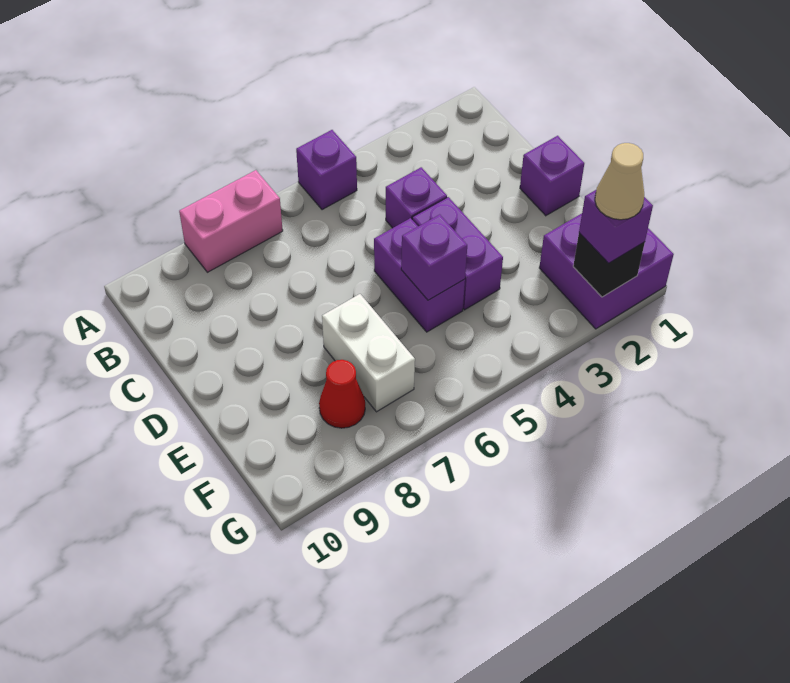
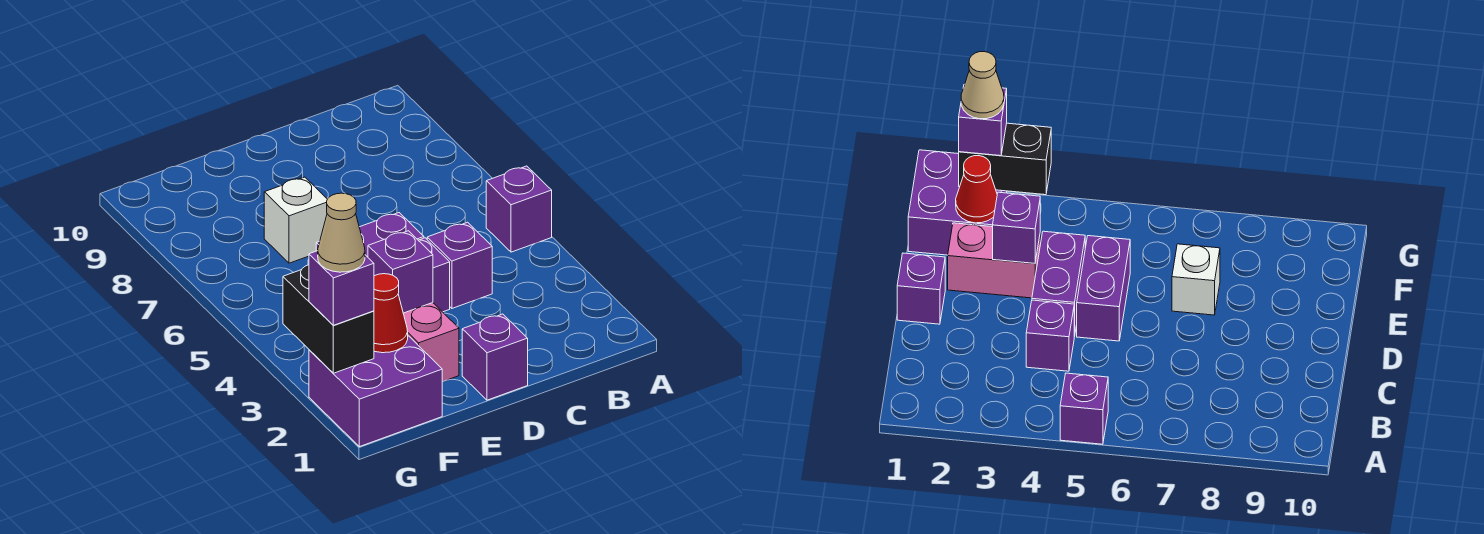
pink 1x2 brick [179,170,283,272] -> pink 1x2 brick moved to [403,303,459,382]
purple 1x1 brick [401,214,467,300] -> purple 1x1 brick moved to [368,231,433,313]
white 1x2 brick [322,294,415,412] -> white 1x1 brick [264,177,327,263]
red 1x1 cone [319,360,365,428] -> red 1x1 cone moved to [374,274,408,353]
black 1x1 brick [573,233,645,297] -> black 1x2 brick [283,265,374,373]

